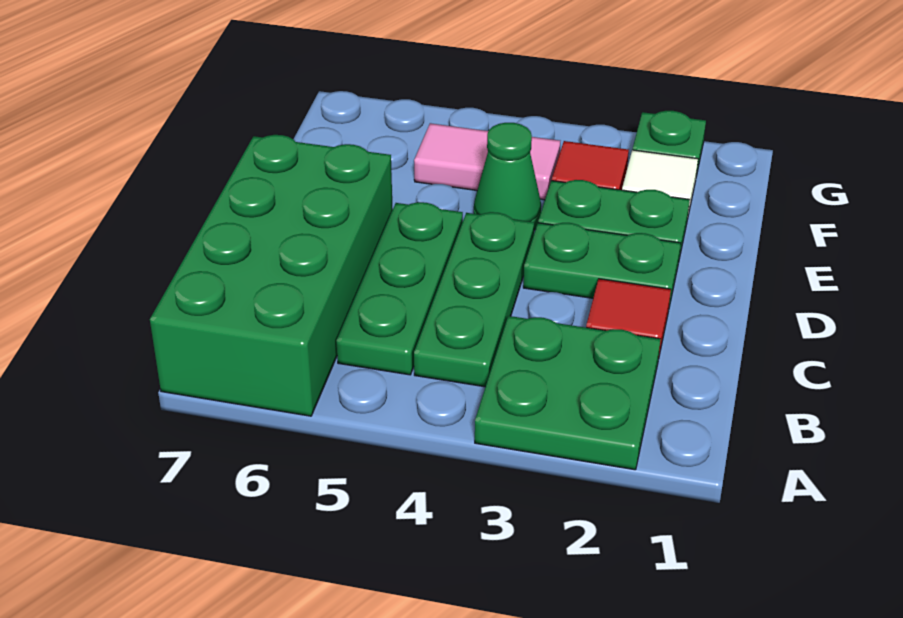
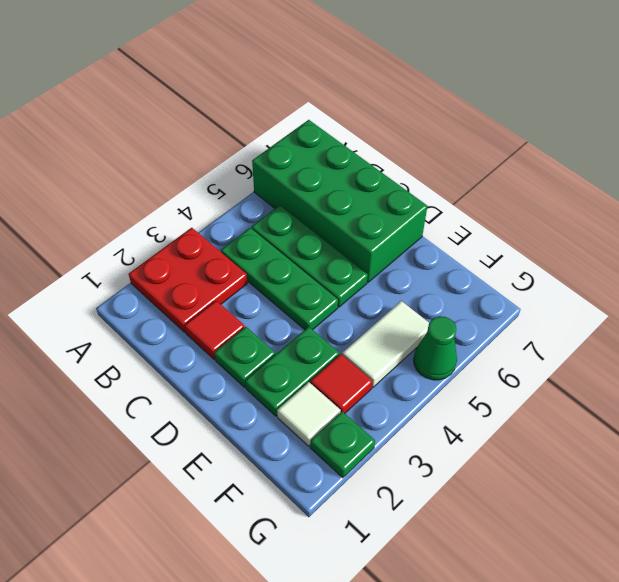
green 2x2 plate [475,316,661,470] -> red 2x2 plate [129,228,247,333]
green 1x2 plate [523,223,681,307] -> green 1x1 plate [214,327,275,387]
green 1x1 cone [474,123,541,230] -> green 1x1 cone moved to [414,316,457,380]
pink 1x2 tile [414,123,560,200] -> white 1x2 tile [342,301,429,387]

